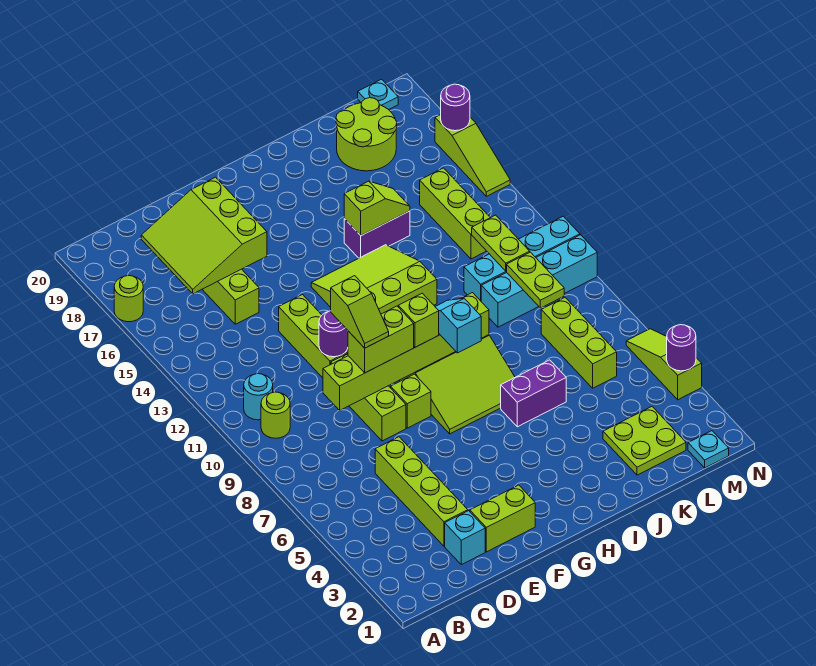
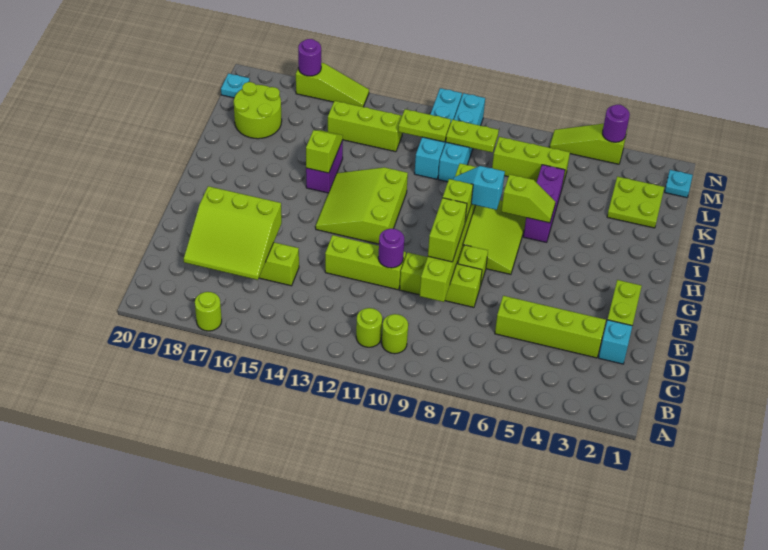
cyan 1x1 round brick [244,374,273,420] -> lime 1x1 round brick [356,308,382,347]
lime 1x2 slope [331,276,389,348] -> lime 1x2 slope moved to [501,174,555,223]
purple 1x2 brick [501,360,566,427] -> purple 1x3 brick [523,165,565,242]

